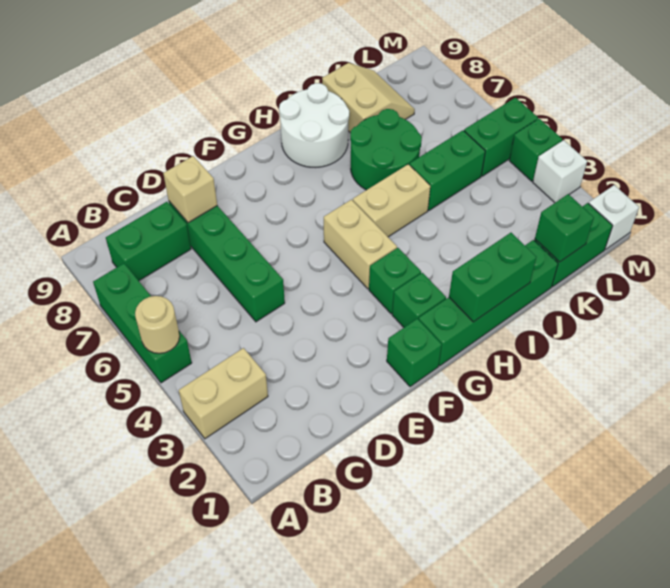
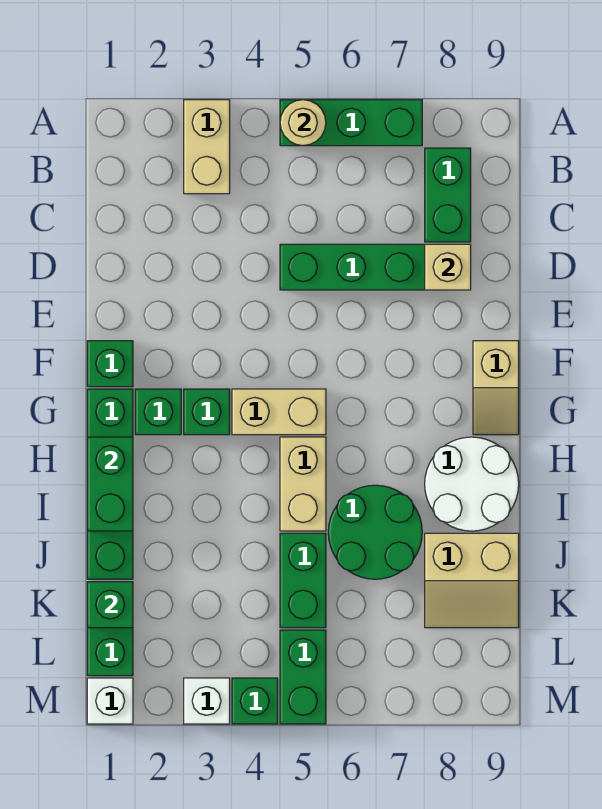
none -> tan 1x2 slope [473,341,519,435]

